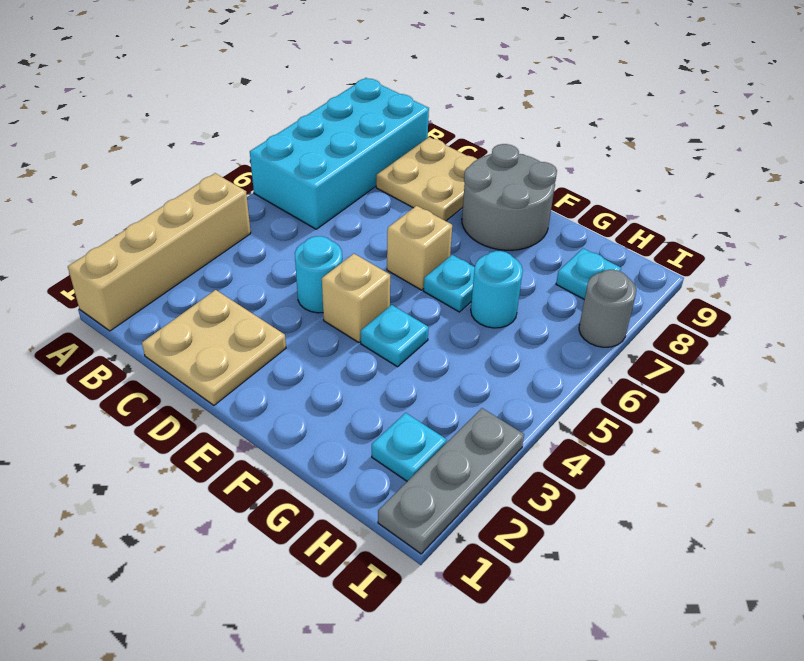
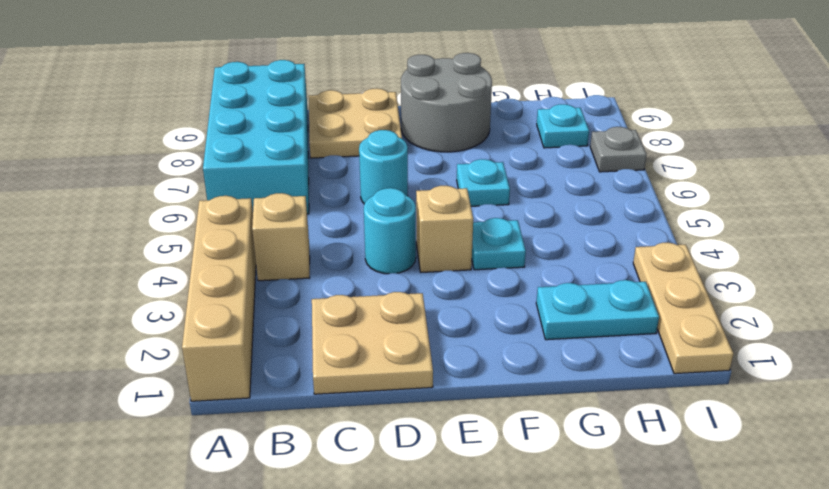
tan 1x1 brick [387,206,452,290] -> tan 1x1 brick moved to [252,193,310,281]
cyan 1x1 round brick [471,251,523,328] -> cyan 1x1 round brick moved to [359,130,408,204]
cyan 1x1 plate [372,413,447,481] -> cyan 1x2 plate [536,280,659,340]
grey 1x3 plate [378,408,524,554] -> tan 1x3 plate [633,243,733,374]
grey 1x1 round brick [579,270,636,347] -> grey 1x1 plate [590,127,647,172]

